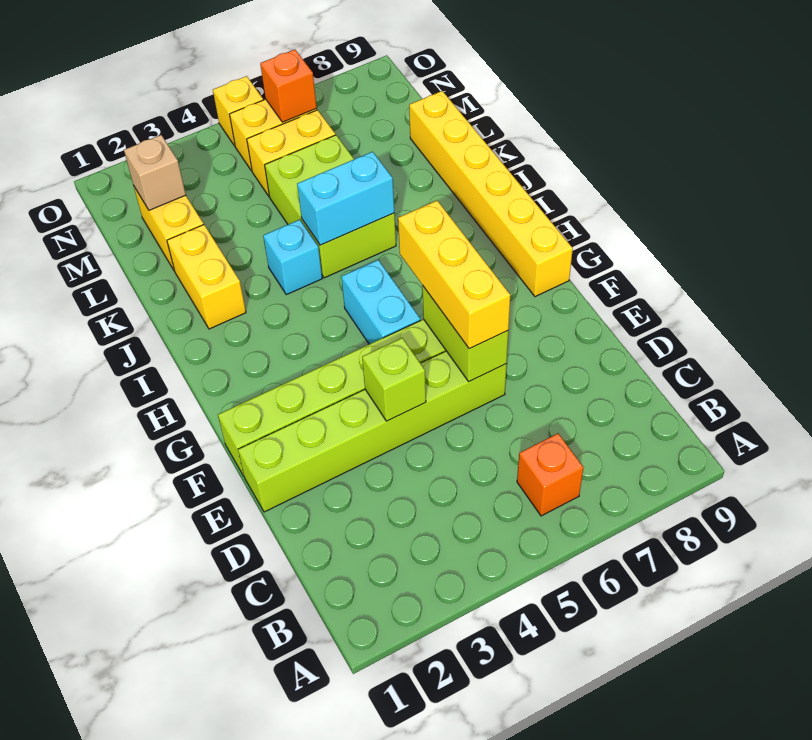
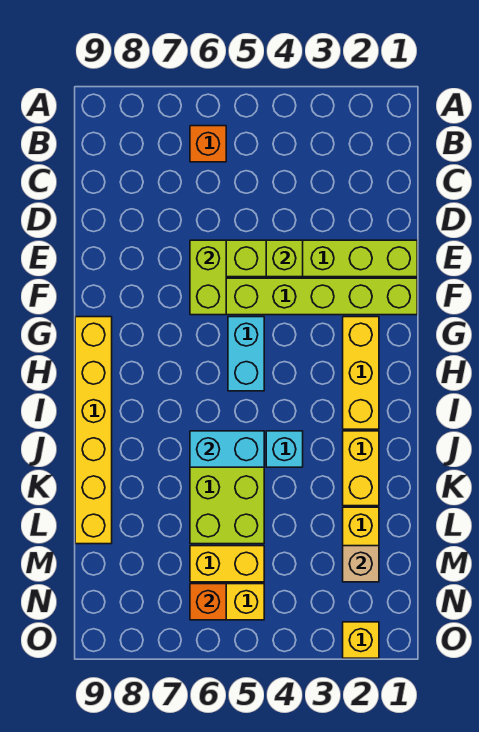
yellow 1x3 brick [398,201,510,349] -> yellow 1x3 brick moved to [343,317,379,429]
yellow 1x1 brick [213,76,263,146] -> yellow 1x1 brick moved to [343,622,379,658]

